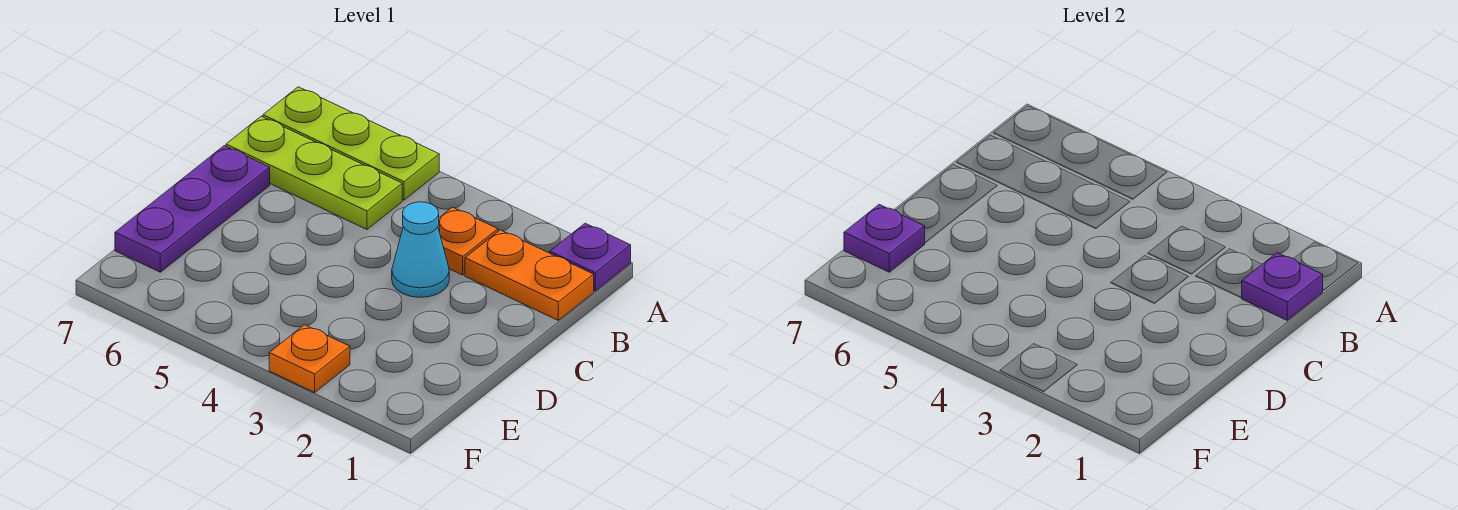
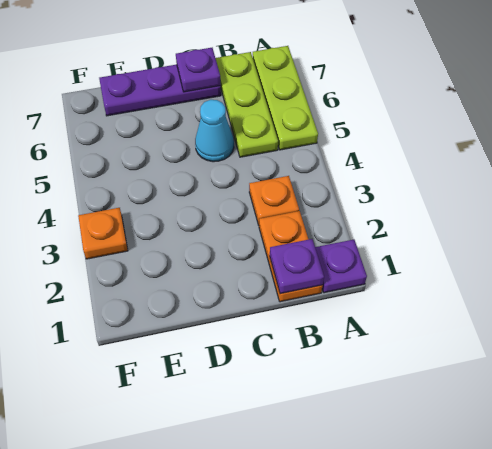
cyan 1x1 cone [392,202,449,297] -> cyan 1x1 cone moved to [195,100,234,162]
purple 1x1 plate [844,204,925,272] -> purple 1x1 plate moved to [176,48,221,92]

